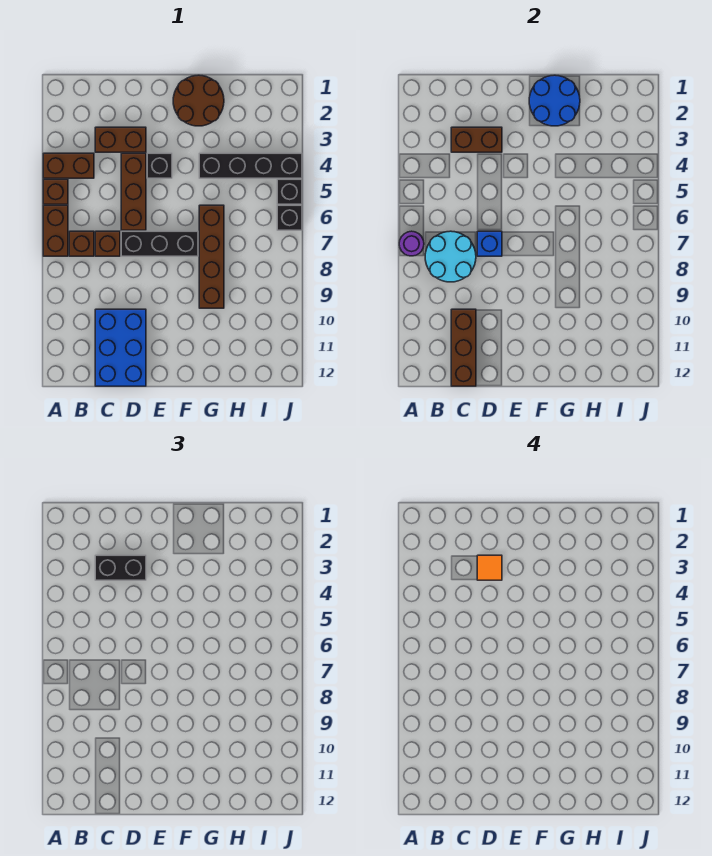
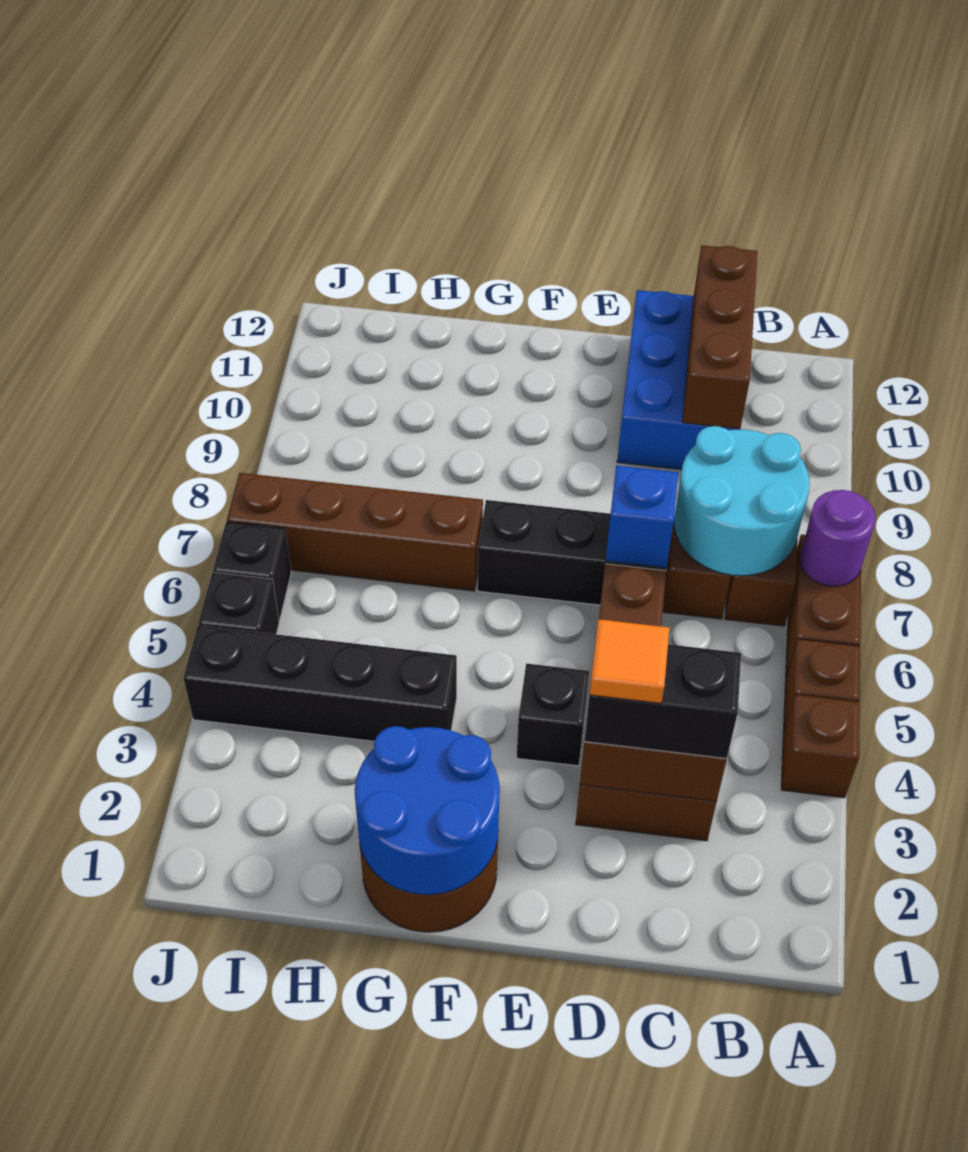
brown 1x2 brick [43,153,94,178] -> brown 1x1 brick [781,695,860,798]
brown 1x4 brick [199,205,224,308] -> brown 1x4 brick turned to [227,473,483,591]

